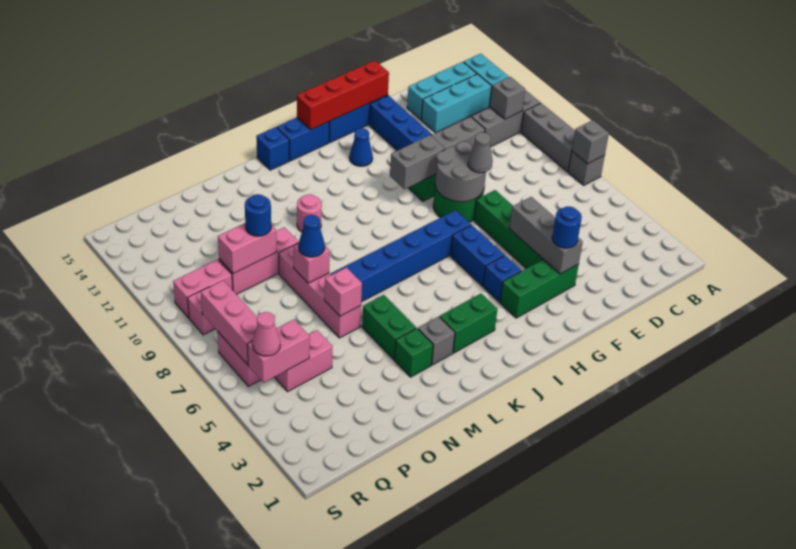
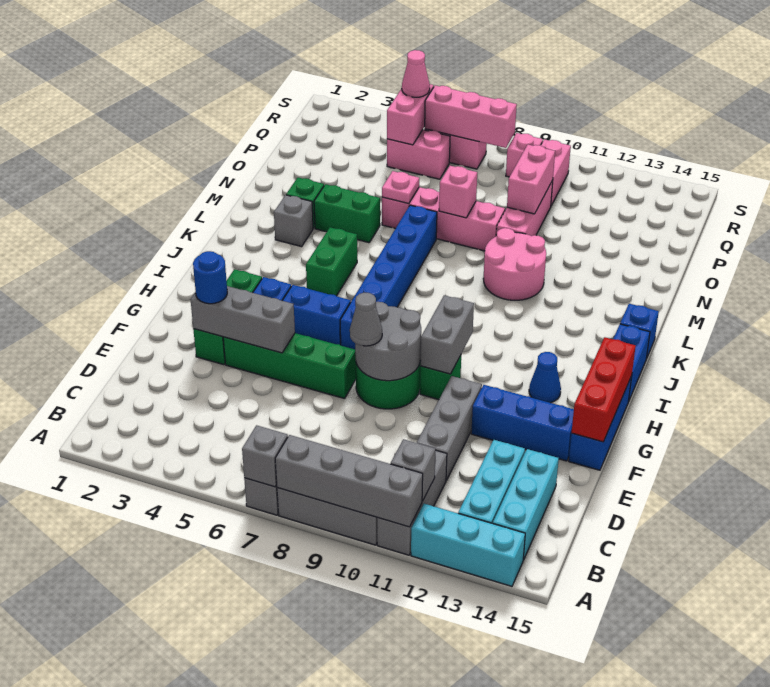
none -> grey 1x4 brick [275,435,423,527]
red 1x4 brick [297,61,389,130] -> red 1x3 brick [572,337,636,442]
green 1x2 brick [440,294,497,353] -> green 1x2 brick moved to [306,227,357,296]
pink 1x1 round brick [297,194,322,232] -> pink 2x2 round brick [483,228,546,300]
pink 1x1 brick [325,267,362,316] -> pink 1x1 plate [382,171,419,204]
blue 1x1 cone [299,215,325,257] -> none
blue 1x1 round brick [245,194,271,236] -> none
pink 1x2 brick [275,330,332,392] -> pink 1x2 brick turned to [387,130,450,179]

